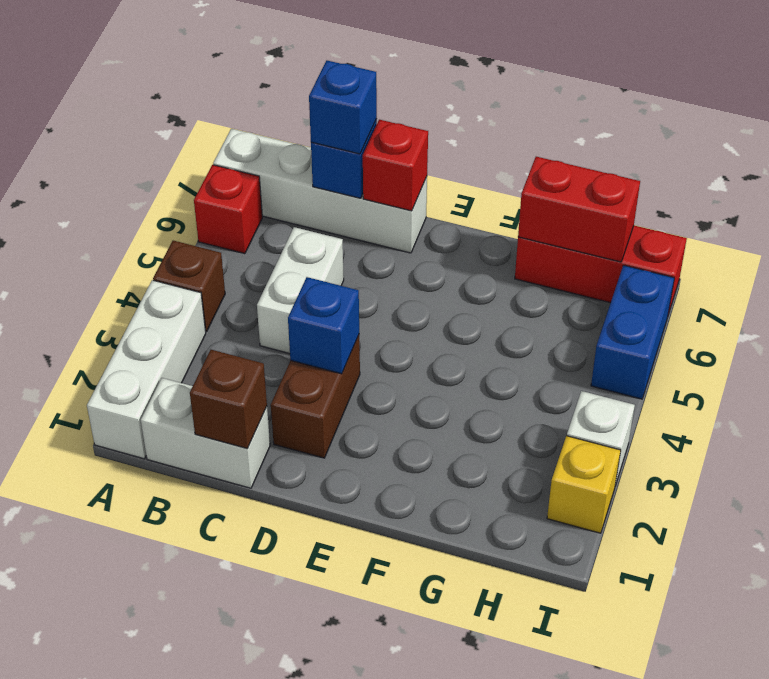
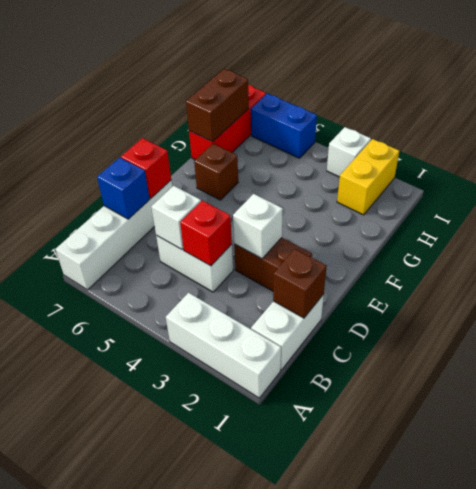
brown 1x1 brick [153,241,225,332] -> brown 1x1 brick moved to [194,144,238,200]
red 1x1 brick [194,165,262,254] -> red 1x1 brick moved to [180,201,232,266]
none -> white 1x1 brick [151,186,201,249]
blue 1x1 brick [309,61,377,154] -> none
blue 1x1 brick [288,277,359,374] -> white 1x1 brick [233,194,283,259]
red 1x2 brick [518,157,640,262] -> brown 1x2 brick [186,69,249,142]
yellow 1x1 brick [547,436,621,533] -> yellow 1x2 brick [337,139,399,215]

